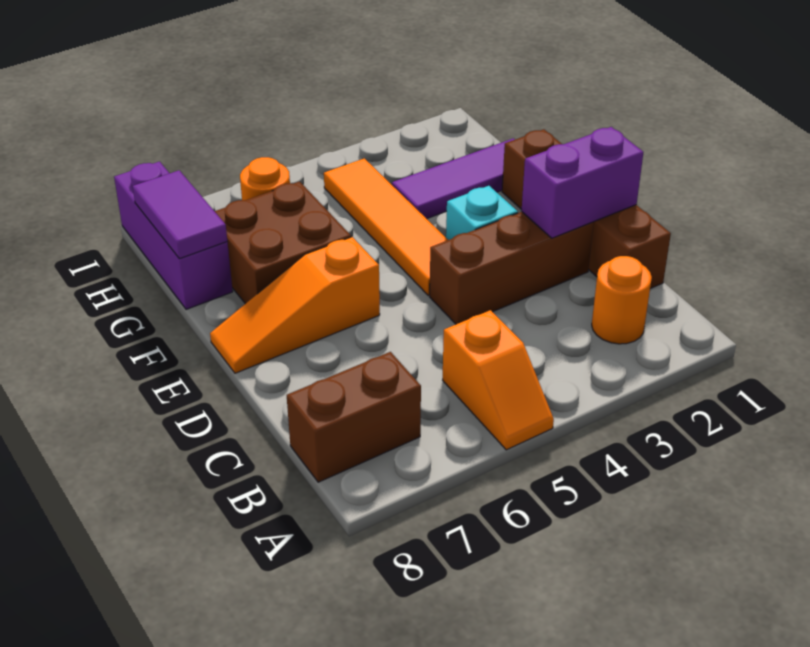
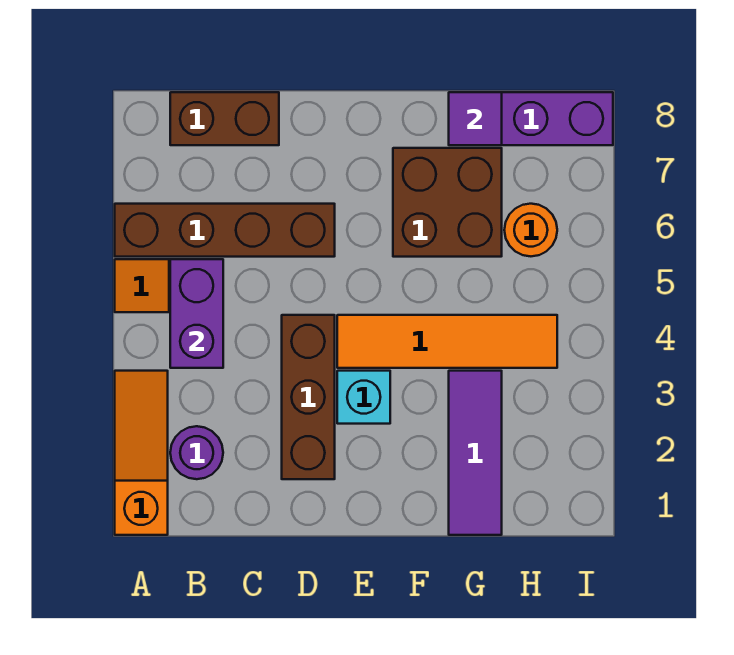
orange 1x1 round brick [592,256,652,344] -> purple 1x1 round brick [170,426,223,479]
brown 1x2 brick [287,352,421,482] -> brown 1x2 brick turned to [170,92,279,145]
brown 1x4 brick [502,129,671,289] -> brown 1x4 brick moved to [115,204,335,257]
purple 1x2 brick [522,127,643,238] -> purple 1x2 brick moved to [170,259,223,368]
orange 1x3 slope [210,237,380,373] -> orange 1x3 slope moved to [115,371,168,535]
purple 1x2 tile [133,170,227,259] -> purple 1x1 tile [449,92,502,145]

